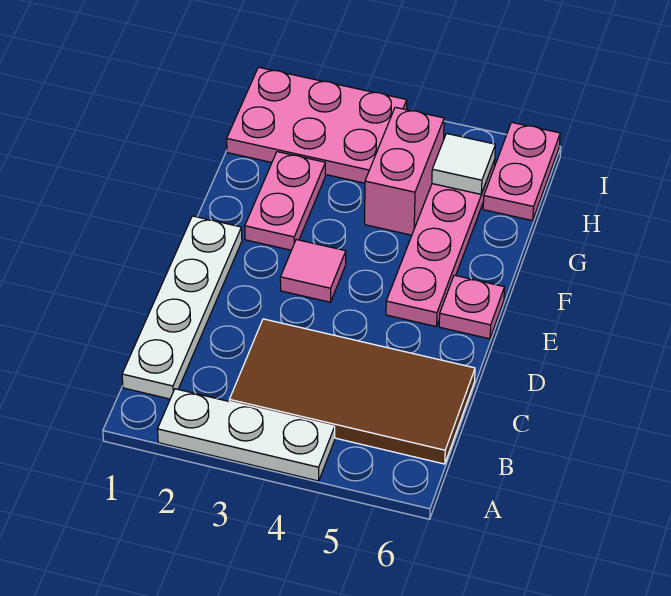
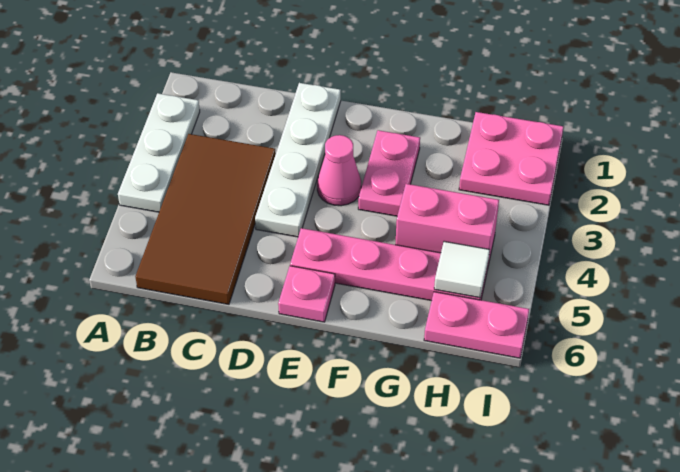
white 1x4 plate [122,216,242,399] -> white 1x4 plate turned to [255,83,341,237]
pink 1x1 tile [280,240,346,302] -> pink 1x1 cone [317,135,361,206]
pink 1x2 plate [245,152,325,250] -> pink 1x2 plate turned to [358,130,420,216]
pink 2x3 plate [227,67,407,183] -> pink 2x2 plate [459,112,563,205]

